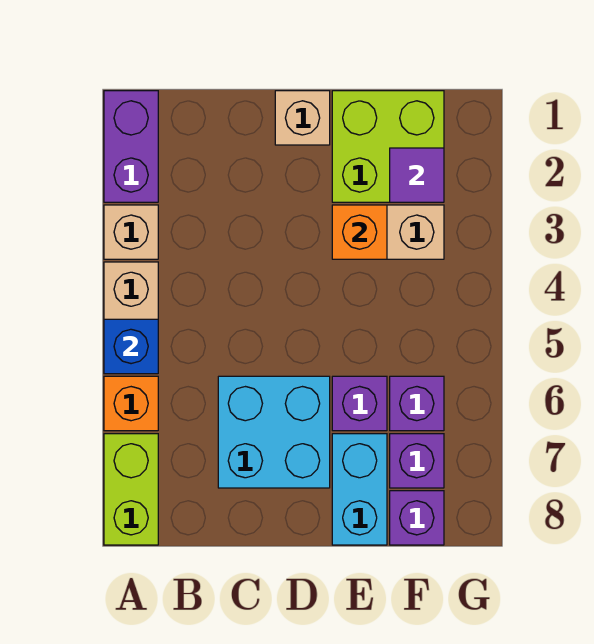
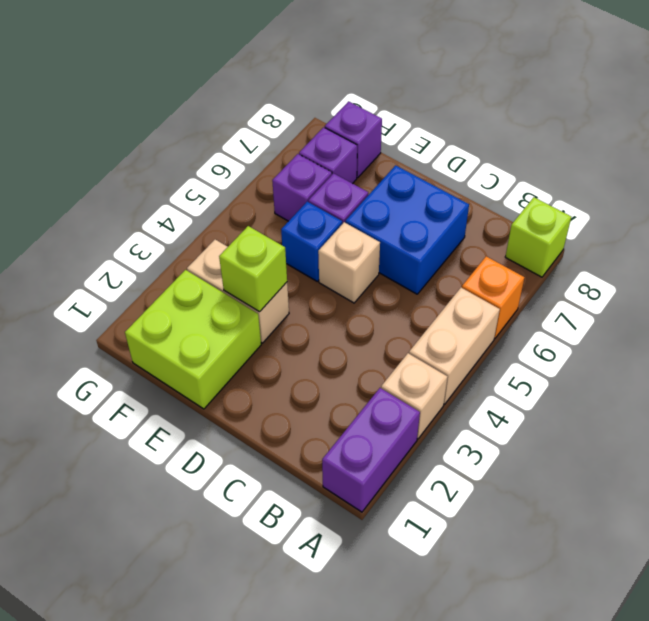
blue 1x1 brick [104,319,158,374] -> blue 1x1 brick moved to [281,202,342,281]
lime 1x2 brick [104,434,158,545] -> lime 1x1 brick [505,197,571,277]
cyan 2x2 brick [218,376,330,488] -> blue 2x2 brick [345,165,469,294]
tan 1x1 brick [275,91,330,145] -> tan 1x1 brick moved to [318,222,380,303]
orange 1x1 brick [332,205,387,259] -> lime 1x1 brick [219,226,287,312]
cyan 1x2 brick [332,434,387,545] -> none
purple 1x1 tile [390,148,444,202] -> none

